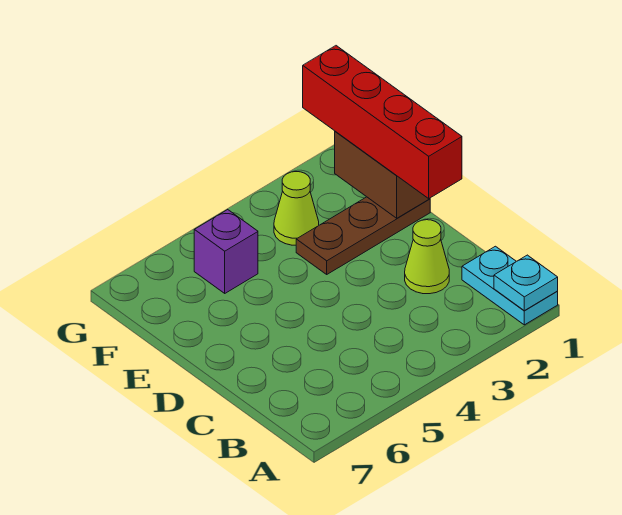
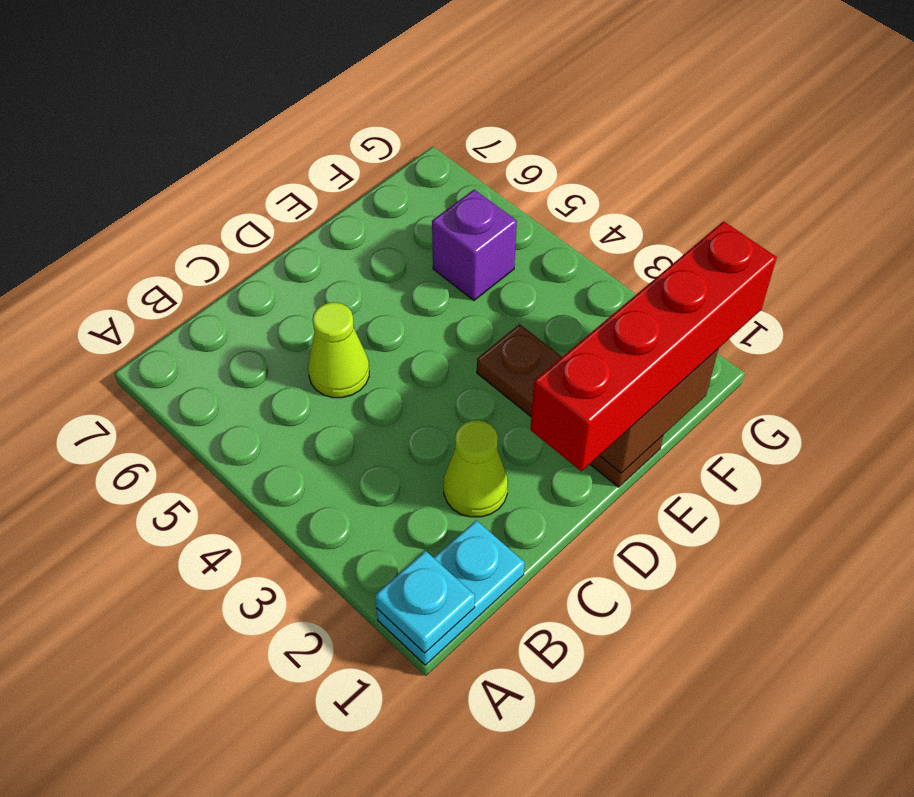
lime 1x1 cone [274,172,319,245] -> lime 1x1 cone moved to [308,302,369,398]

